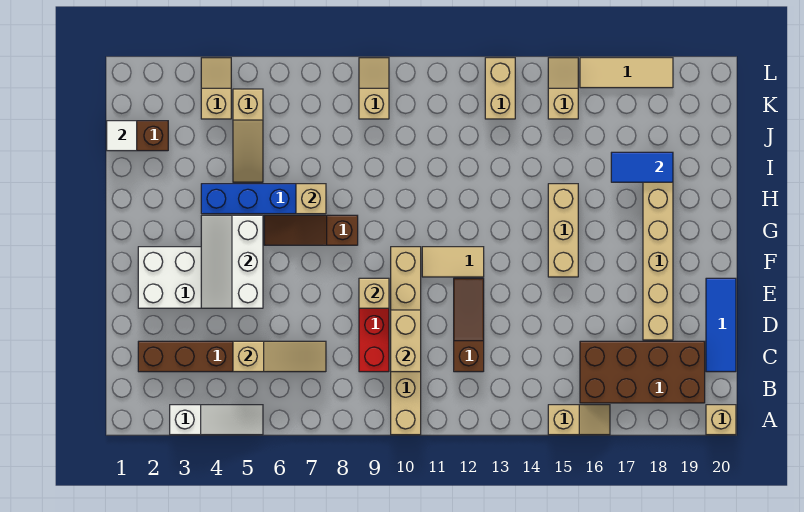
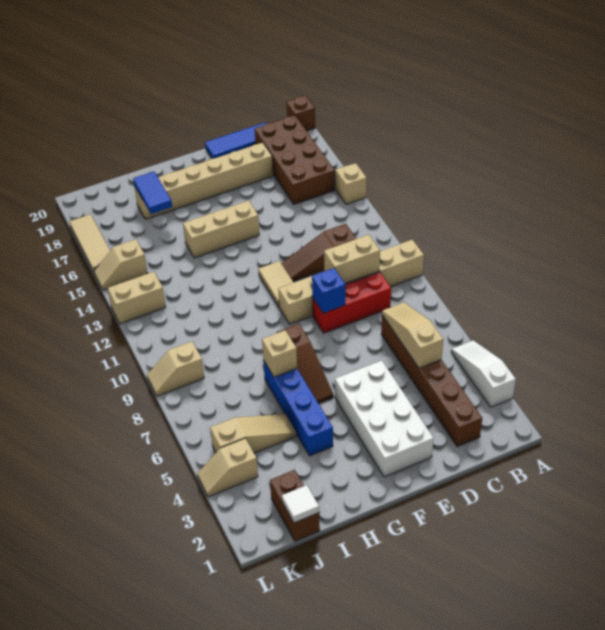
tan 1x1 brick [706,405,736,435] -> brown 1x1 brick [286,95,315,131]
white 2x3 slope [201,215,263,308] -> none
tan 1x1 brick [359,278,389,308] -> blue 1x1 brick [312,268,346,313]

